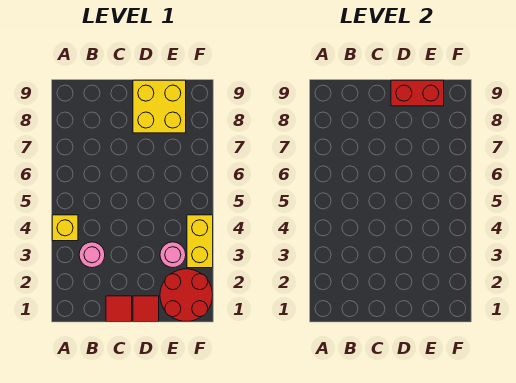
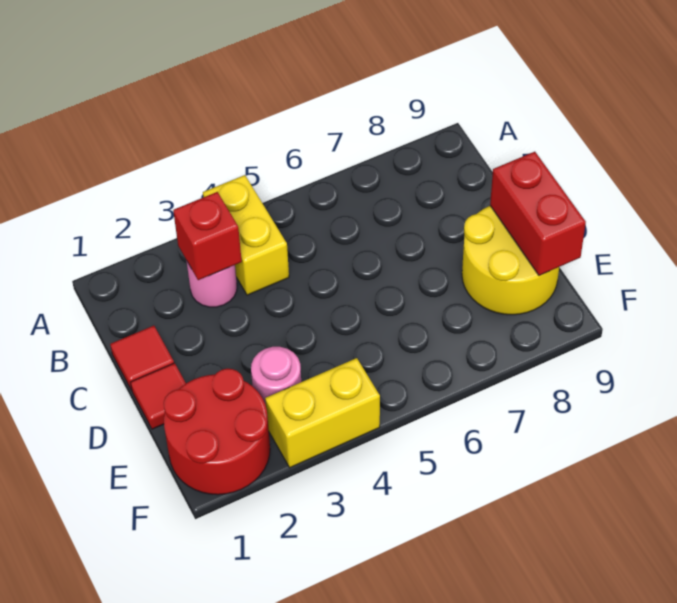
yellow 1x1 brick [52,215,78,241] -> yellow 1x2 brick [203,175,289,295]
none -> red 1x1 brick [173,192,242,280]
yellow 2x2 brick [133,80,186,133] -> yellow 2x2 round brick [462,206,559,315]

